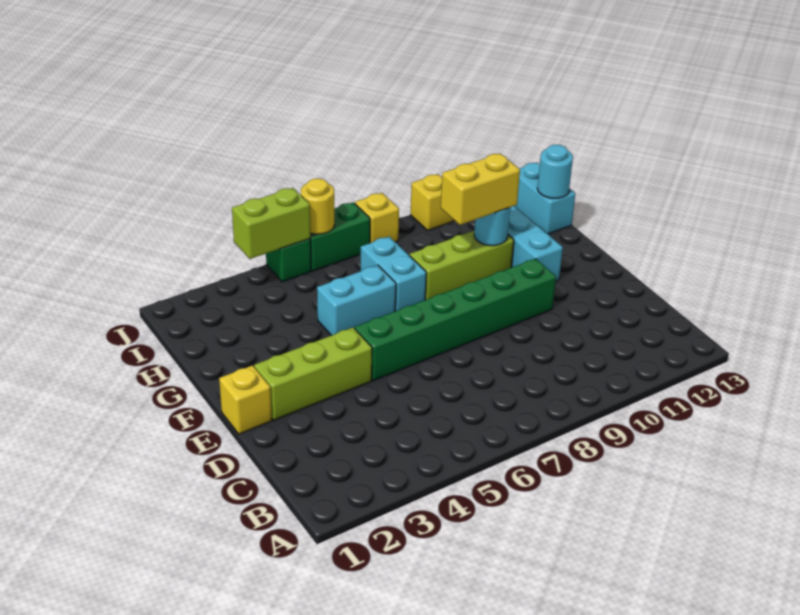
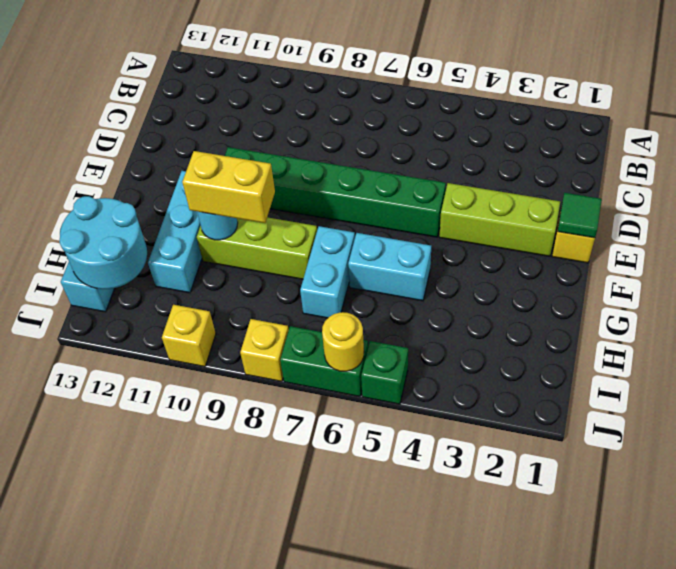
none -> green 1x1 tile [557,193,602,238]
cyan 1x1 round brick [537,145,573,198] -> cyan 2x2 round brick [59,196,147,289]
lime 1x2 brick [232,188,310,259] -> none

